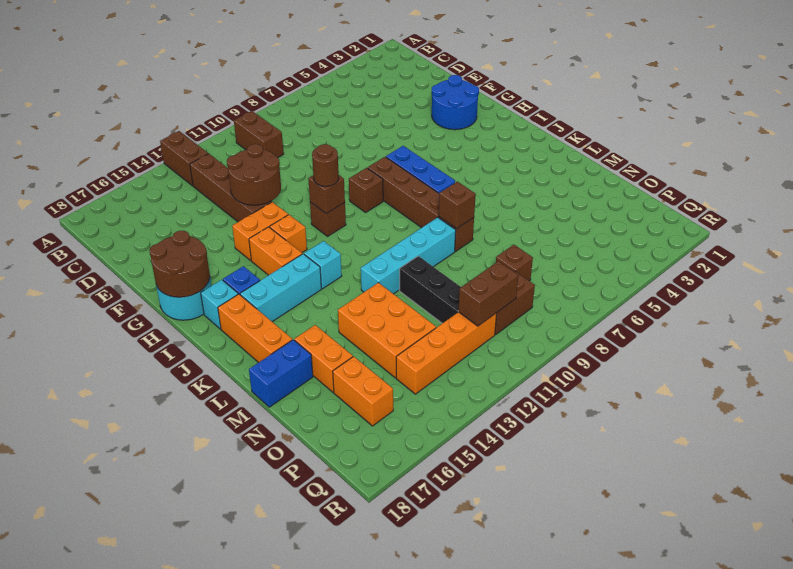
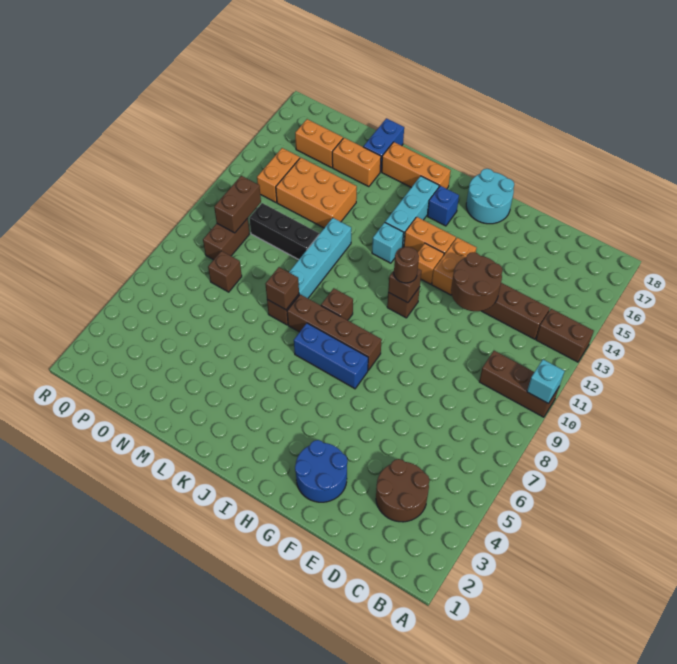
brown 1x2 brick [234,111,284,157] -> brown 1x3 brick [479,351,559,417]
brown 2x2 round brick [149,231,210,297] -> brown 2x2 round brick moved to [376,459,429,522]
brown 1x1 brick [349,168,383,212] -> brown 1x1 brick moved to [321,288,353,320]
cyan 1x1 brick [201,280,238,329] -> cyan 1x1 brick moved to [527,360,564,403]
orange 1x4 brick [396,312,497,394] -> orange 1x2 brick [257,148,300,202]

